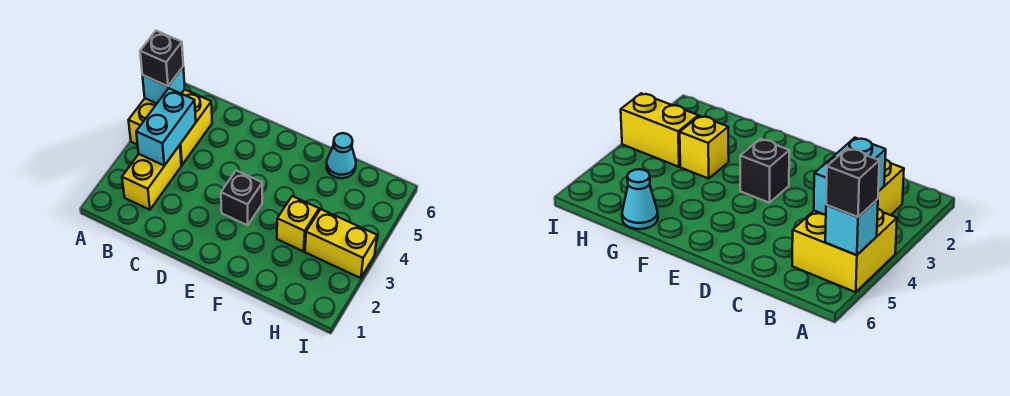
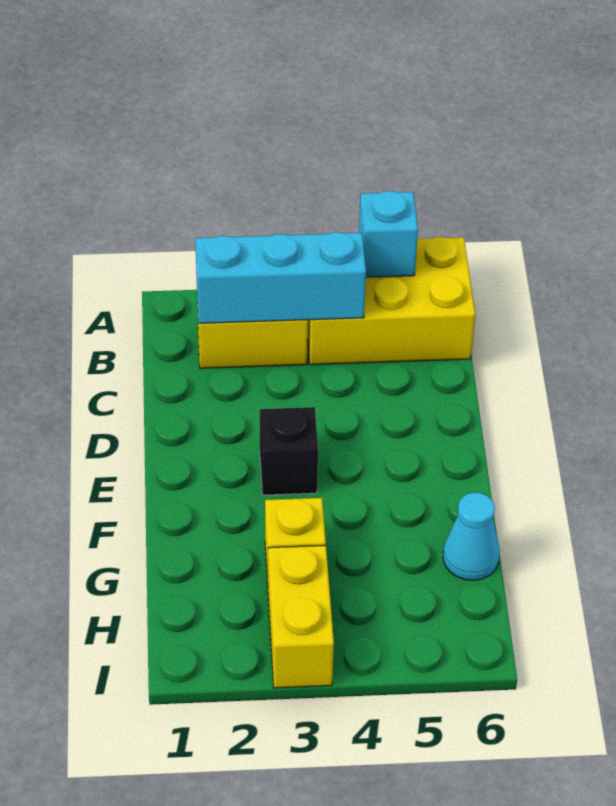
yellow 2x2 brick [129,90,212,165] -> yellow 2x3 brick [307,237,475,365]
black 1x1 brick [140,31,183,86] -> none
cyan 1x2 brick [136,88,196,166] -> cyan 1x3 brick [195,232,366,323]

